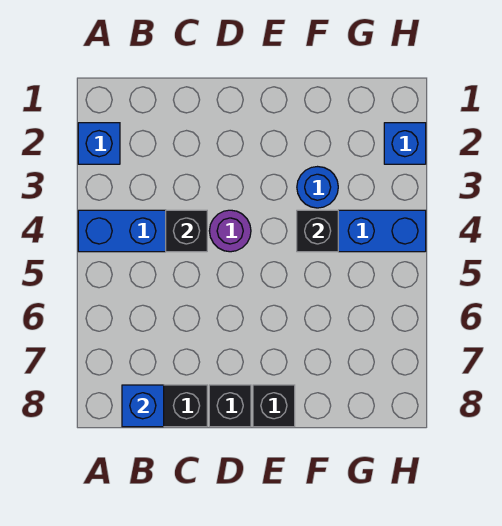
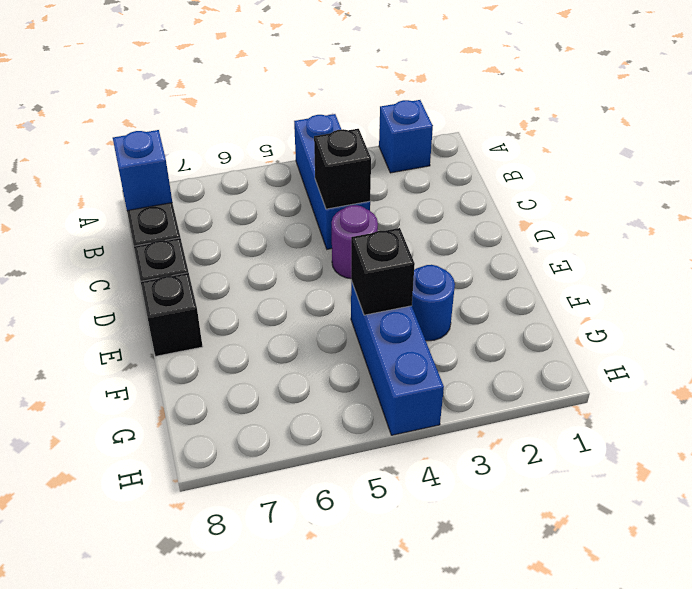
blue 1x1 brick [384,123,426,164] -> none

